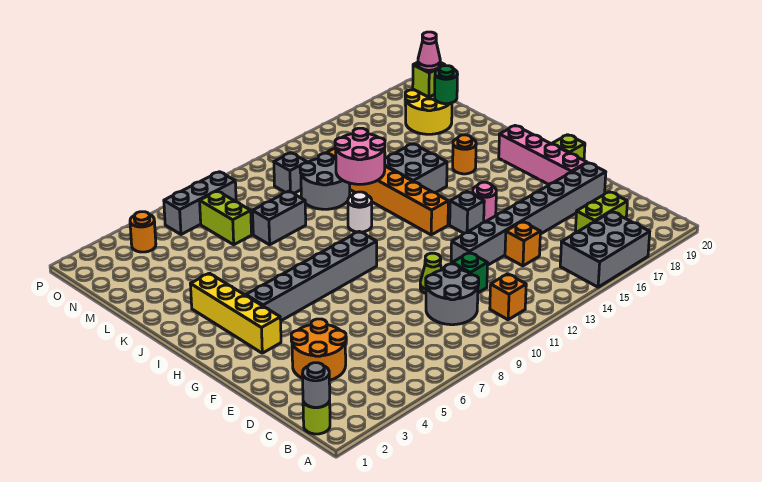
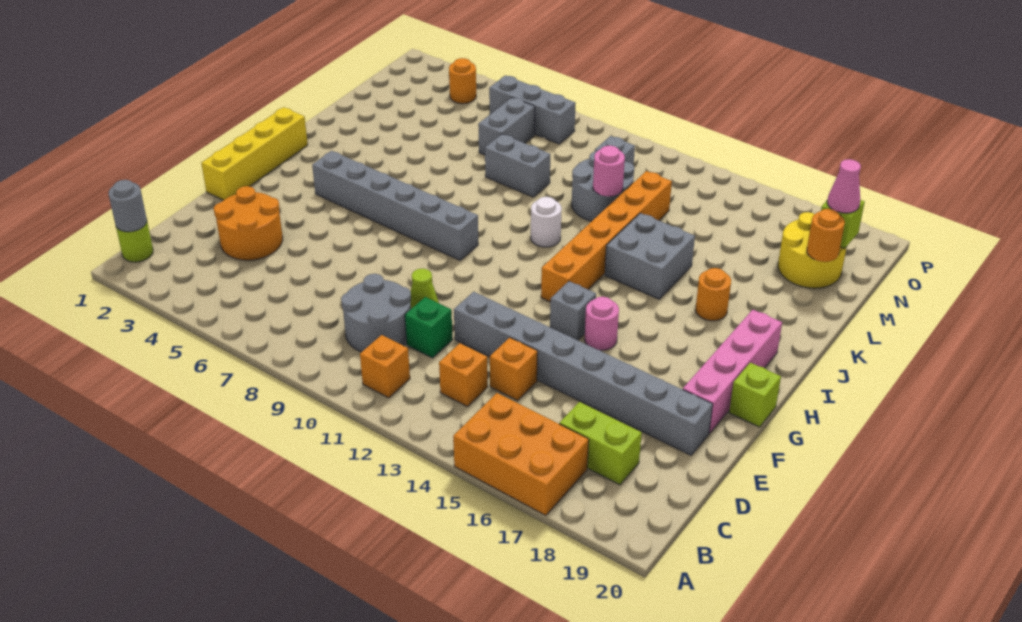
grey 2x3 brick [560,212,650,287] -> orange 2x3 brick [453,393,589,516]
none -> orange 1x1 brick [439,343,488,407]
yellow 1x4 brick [190,273,281,353] -> yellow 1x4 brick moved to [201,107,308,200]
pink 2x2 round brick [335,128,385,184] -> pink 1x1 round brick [593,146,625,196]
lime 1x2 brick [200,191,252,245] -> grey 1x2 brick [478,97,535,155]
green 1x1 round brick [435,66,458,104] -> orange 1x1 round brick [807,209,845,262]

